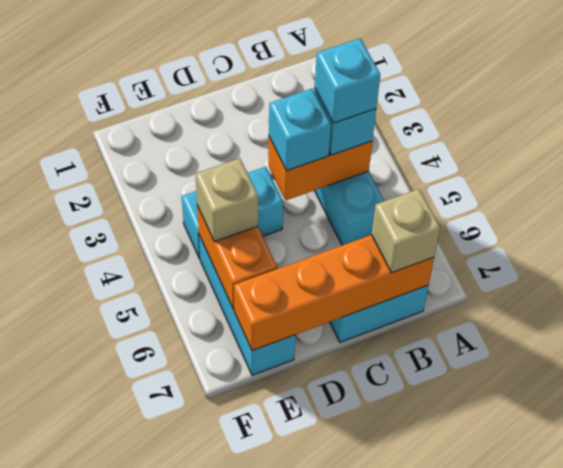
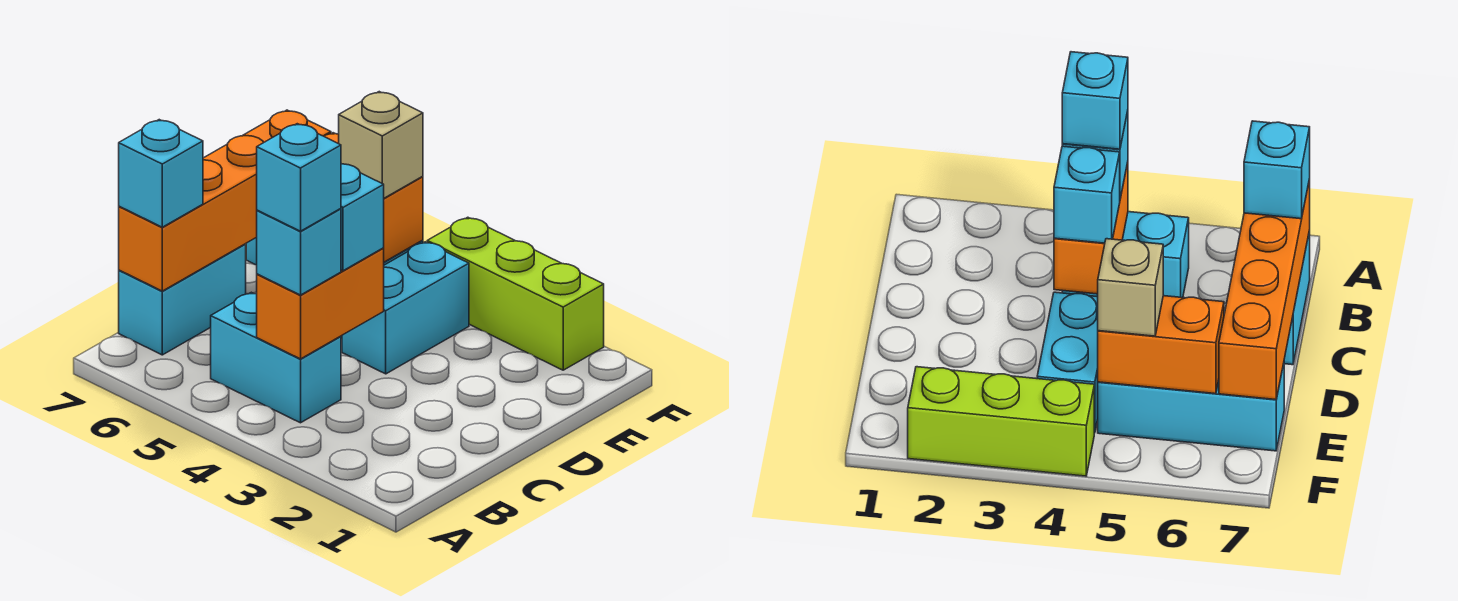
tan 1x1 brick [372,189,440,273] -> cyan 1x1 brick [119,120,203,227]
none -> lime 1x3 brick [427,217,604,370]

